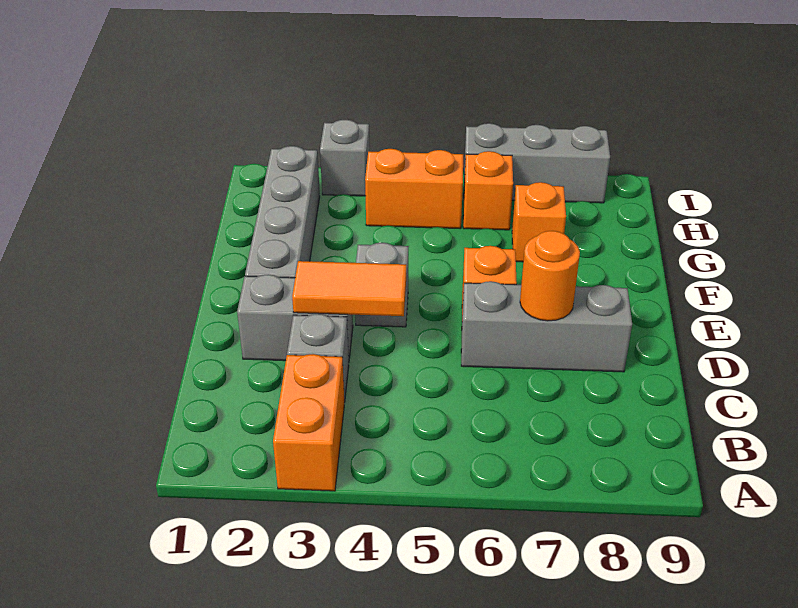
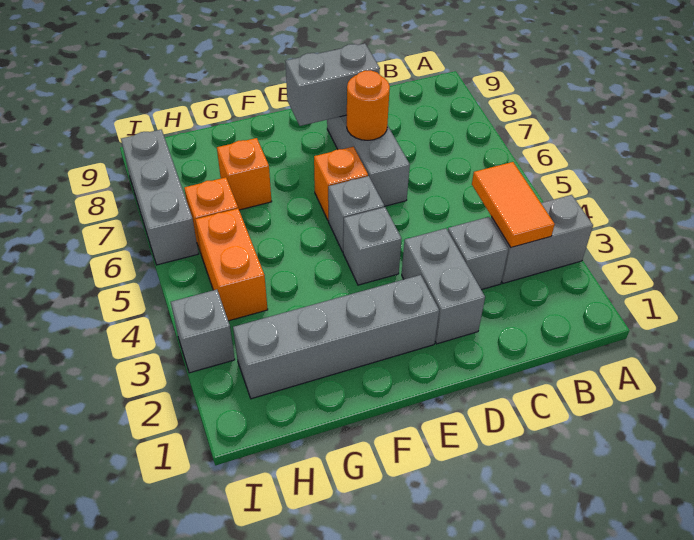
orange 1x2 brick [273,354,344,491] -> grey 1x2 brick [491,195,593,283]
orange 1x2 tile [292,261,406,316] -> orange 1x2 tile moved to [472,162,555,248]
none -> grey 1x2 brick [285,43,380,126]
none -> grey 1x1 brick [328,176,384,252]

